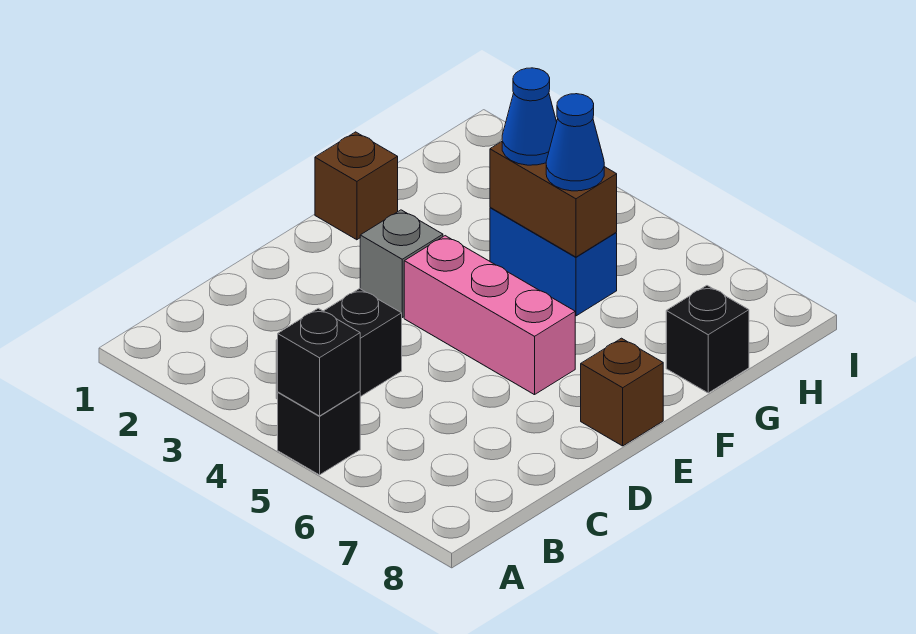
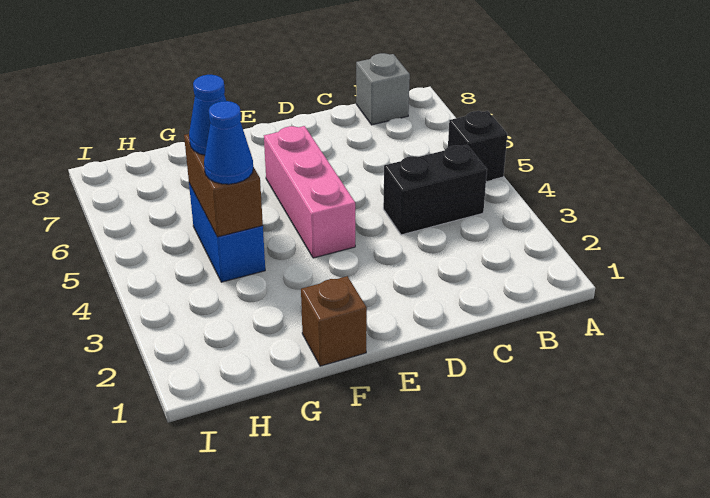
black 1x1 brick [278,308,360,416] -> none
grey 1x1 brick [360,210,443,317] -> grey 1x1 brick moved to [356,53,410,125]
brown 1x1 brick [581,338,663,446] -> none
black 1x1 brick [666,286,749,393] -> none

